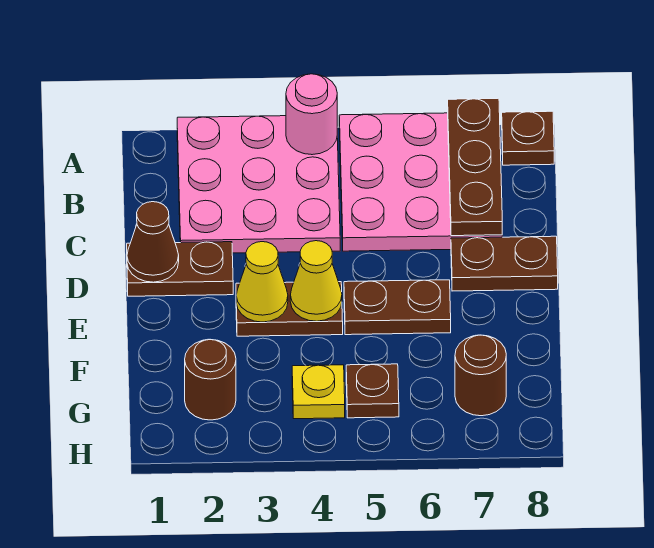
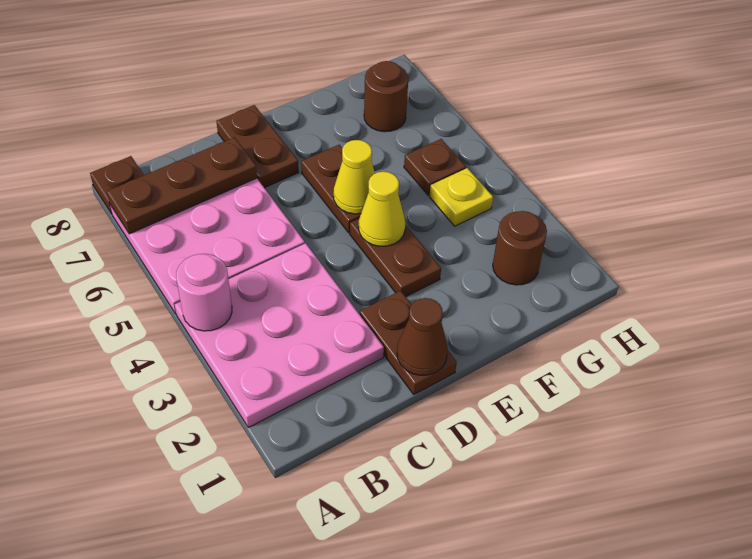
yellow 1x1 cone [236,242,288,322] -> yellow 1x1 cone moved to [334,140,375,214]

